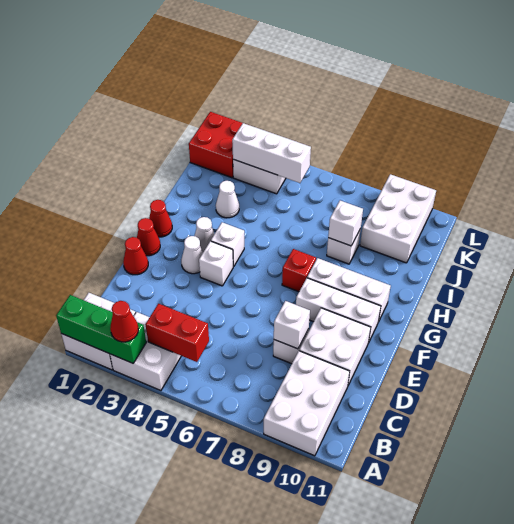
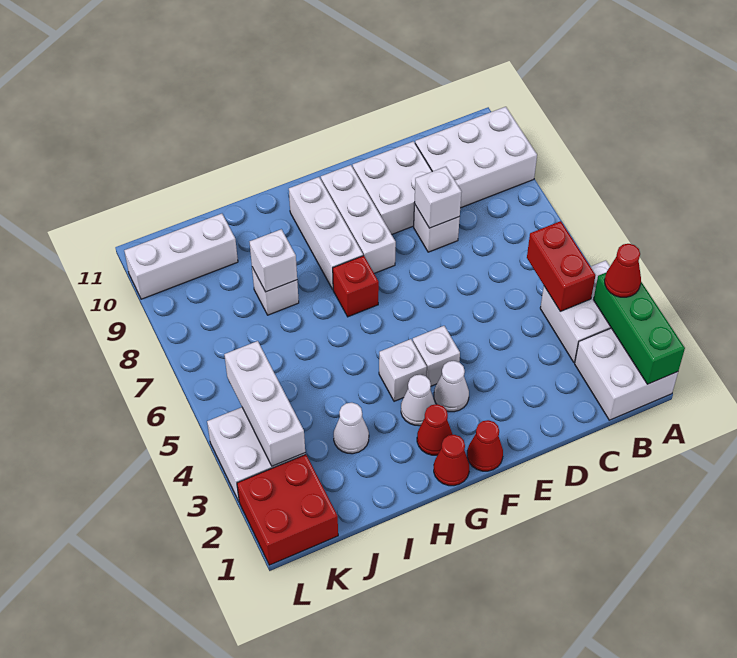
red 1x1 cone [123,237,148,275] -> red 1x1 cone moved to [417,404,453,455]
white 2x3 brick [360,174,436,263] -> white 1x3 brick [124,214,238,299]

